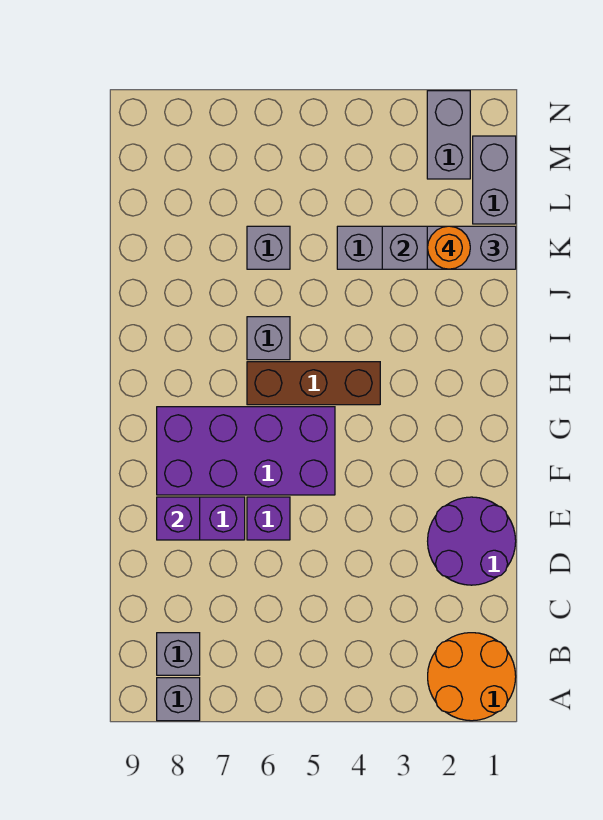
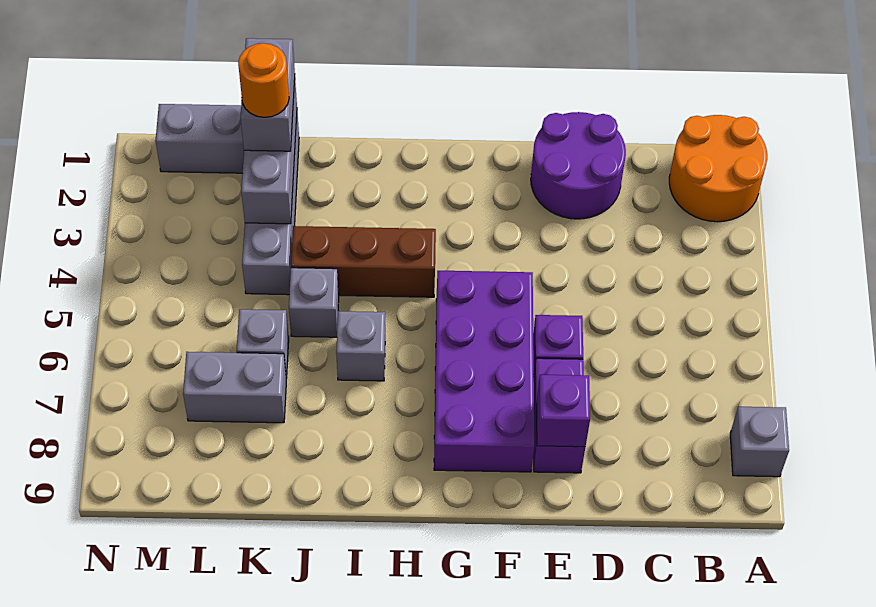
grey 1x1 brick [157,633,200,675] -> grey 1x1 brick moved to [289,268,339,337]
brown 1x3 brick [247,362,380,405] -> brown 1x3 brick turned to [291,226,436,297]
grey 1x2 brick [427,91,470,179] -> grey 1x2 brick moved to [183,352,286,423]

